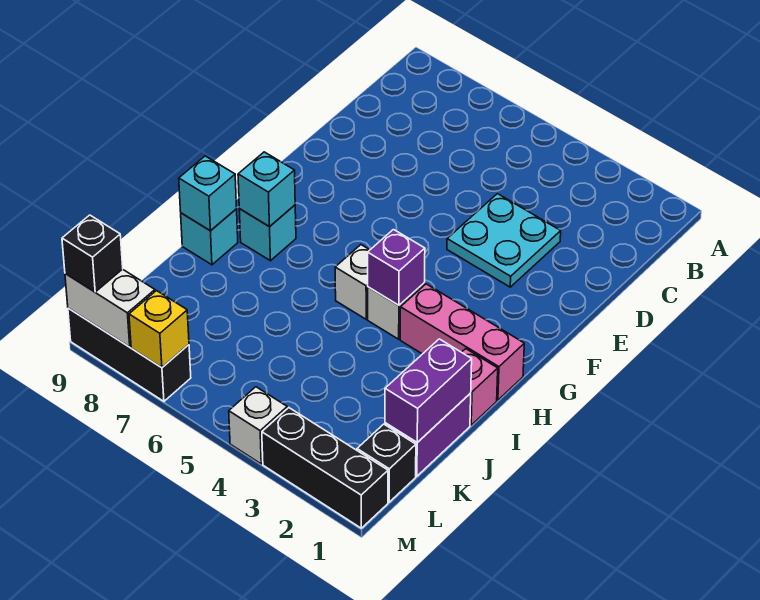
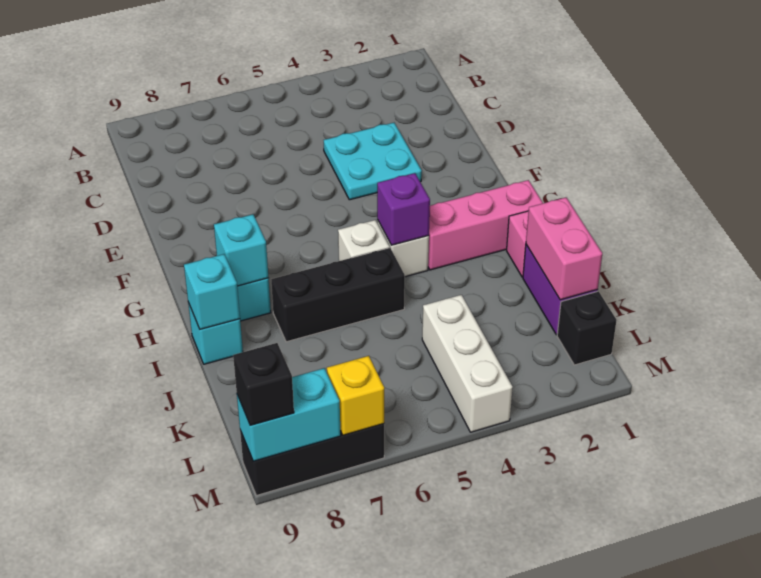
purple 1x2 brick [385,339,472,442] -> pink 1x2 brick [526,197,602,300]
black 1x3 brick [262,408,388,528] -> black 1x3 brick moved to [271,248,405,342]
white 1x1 brick [229,387,287,464] -> white 1x3 brick [422,295,513,432]
white 1x2 brick [65,269,155,347] -> cyan 1x2 brick [237,368,341,461]

